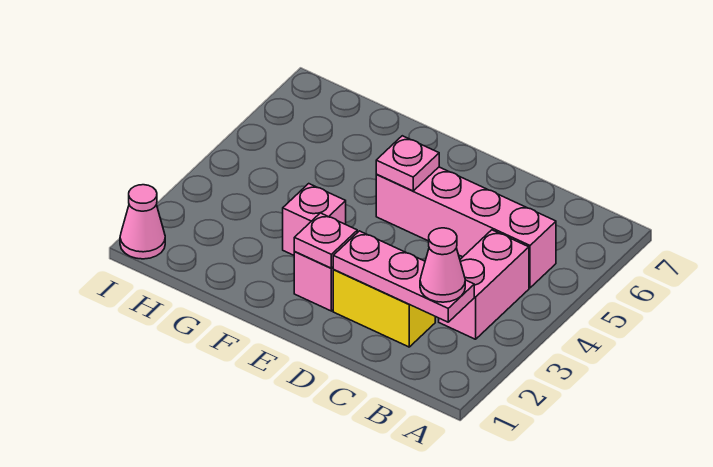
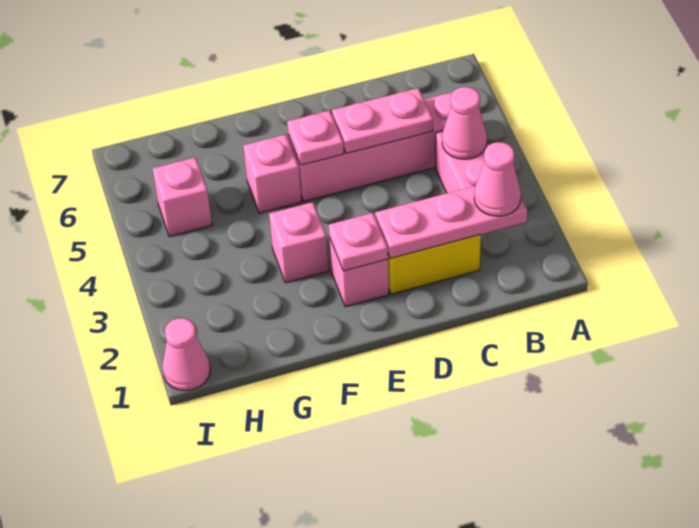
none -> pink 1x1 cone [442,87,487,159]
none -> pink 1x2 plate [332,88,433,153]
none -> pink 1x1 brick [243,135,301,213]
none -> pink 1x1 brick [153,157,212,237]

